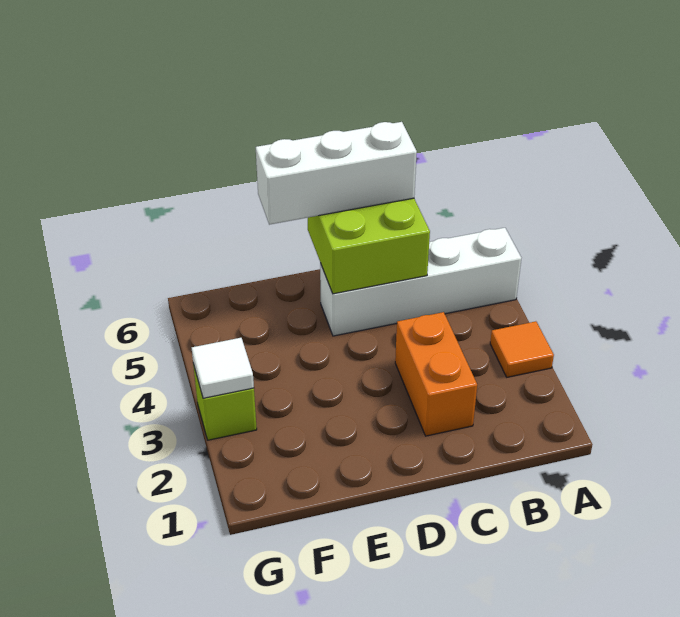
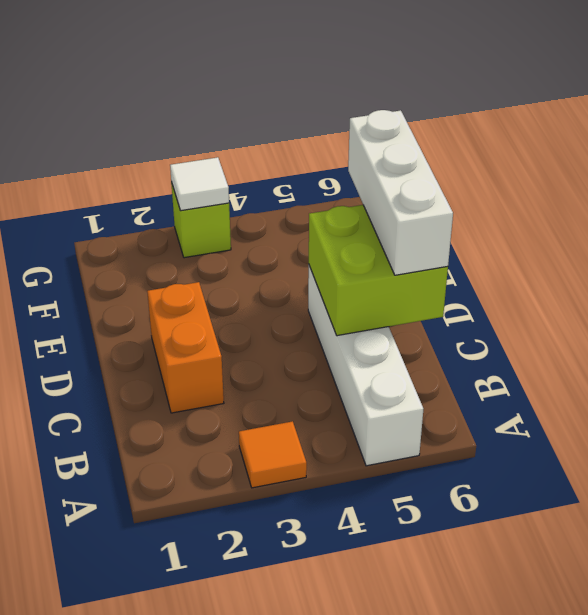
orange 1x2 brick [395,312,477,436] -> orange 1x2 brick turned to [147,282,224,413]

